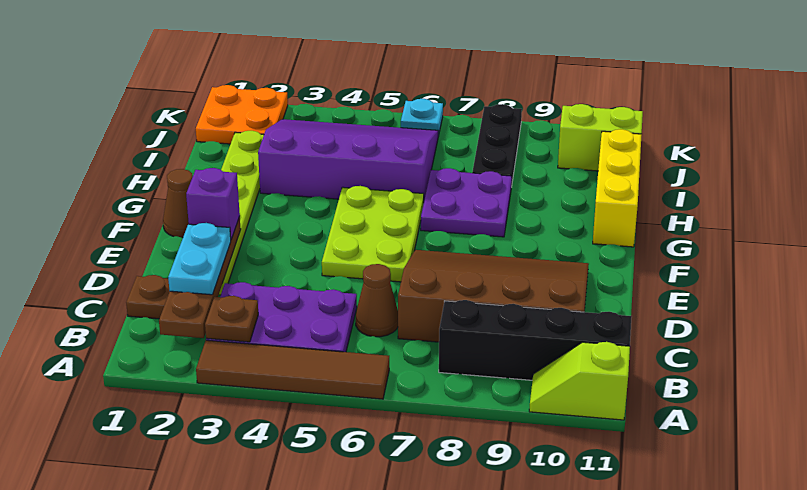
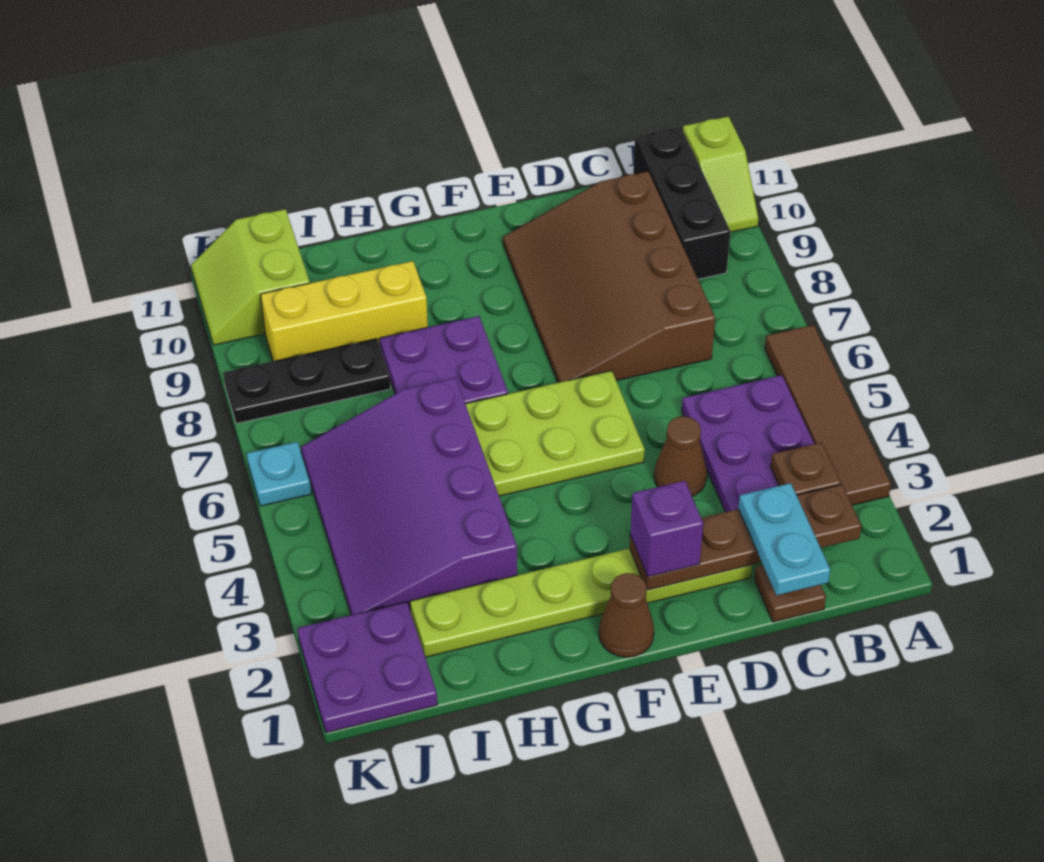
black 1x4 brick [439,300,632,380] -> black 1x3 brick [633,126,730,279]
cyan 1x2 plate [168,223,231,295] -> cyan 1x2 plate turned to [738,483,830,595]
brown 1x1 cone [356,264,398,337] -> brown 1x1 cone moved to [654,416,707,496]
yellow 1x3 brick [593,129,642,247] -> yellow 1x3 brick moved to [261,261,428,361]
orange 2x2 plate [196,85,288,144] -> purple 2x2 plate [297,602,437,733]

